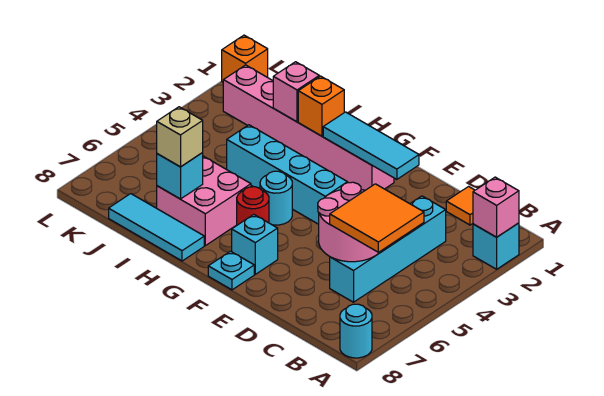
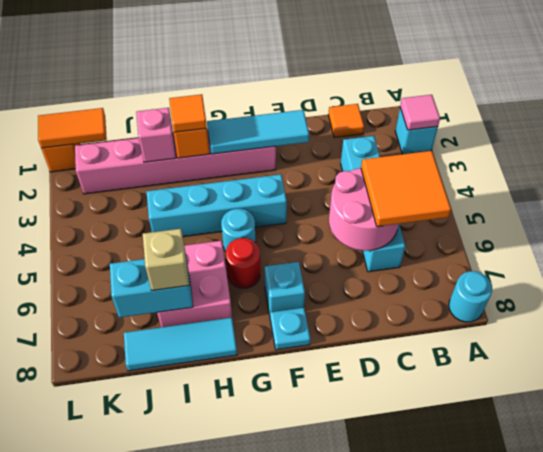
pink 1x1 brick [473,177,519,237] -> pink 1x1 tile [400,95,440,130]
none -> orange 1x1 tile [169,94,207,132]
cyan 1x1 brick [157,153,203,199] -> cyan 1x2 brick [110,259,193,317]
none -> orange 1x2 tile [38,108,107,148]

